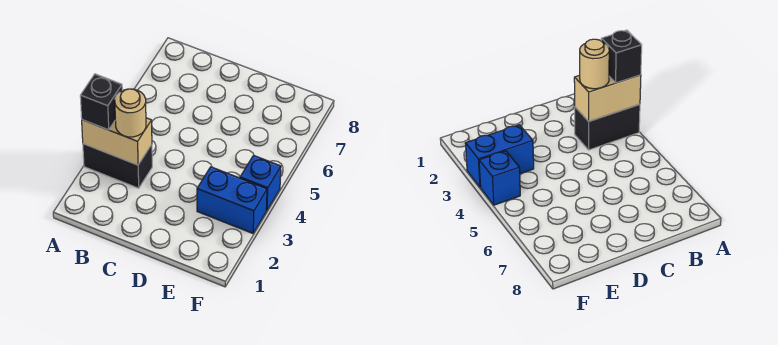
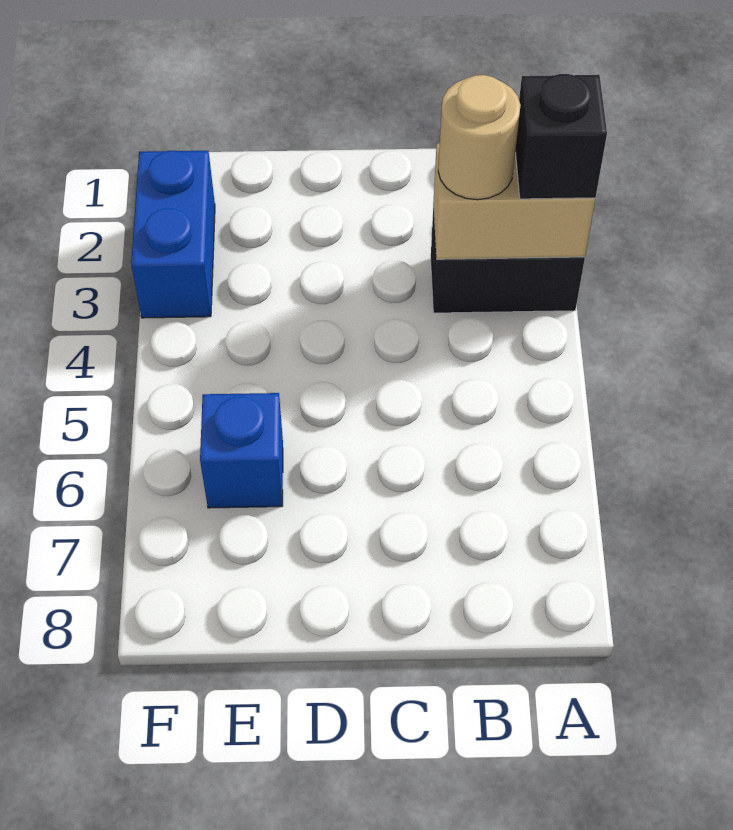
blue 1x2 brick [197,167,267,233] -> blue 1x2 brick turned to [131,151,215,318]
blue 1x1 brick [240,155,281,211] -> blue 1x1 brick moved to [200,393,283,508]

